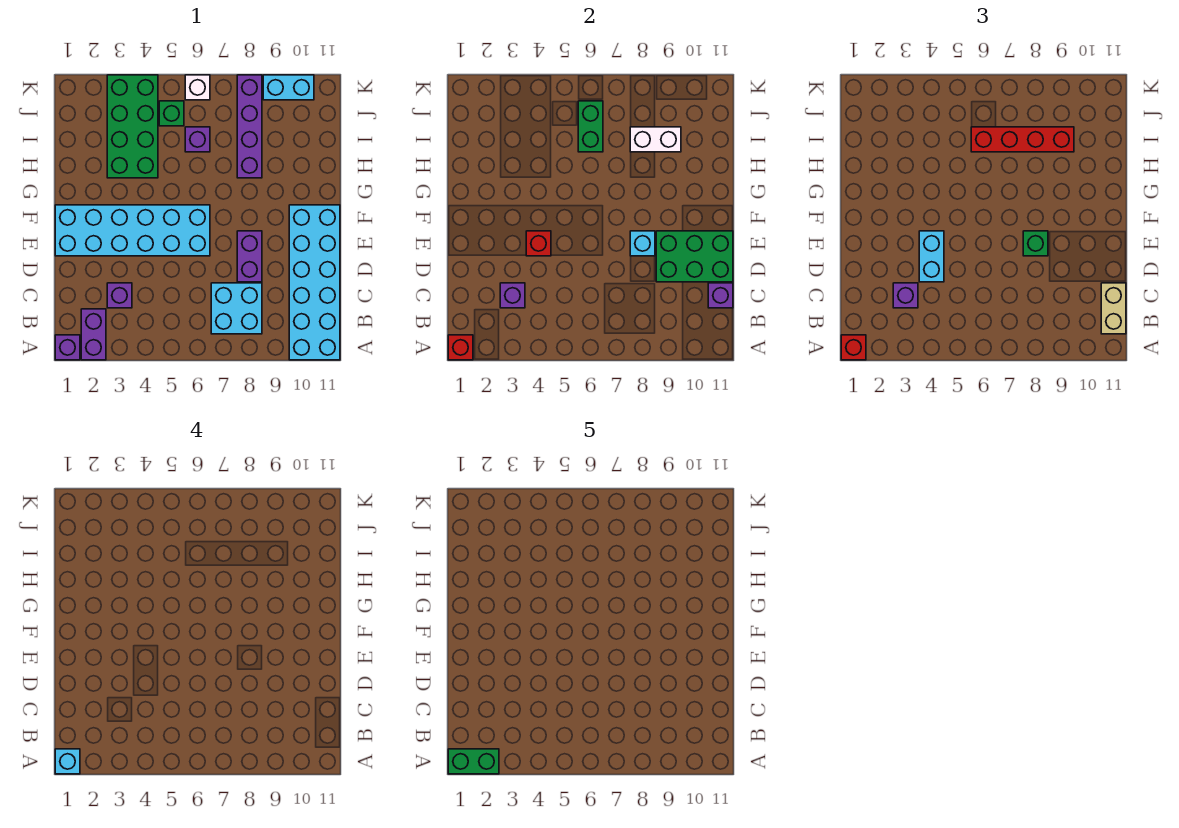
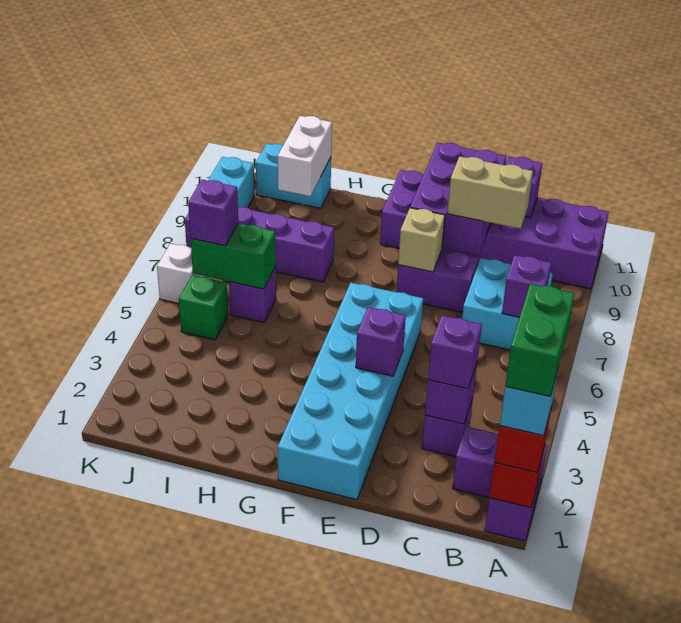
cyan 2x6 brick [289,205,340,360] -> purple 2x6 brick [380,170,609,289]
none -> purple 1x1 brick [502,255,551,317]
tan 1x2 brick [1101,283,1126,334] -> tan 1x2 brick moved to [447,156,533,229]
cyan 1x2 brick [919,231,944,282] -> cyan 1x2 brick moved to [256,143,331,208]
green 2x3 brick [656,231,733,282] -> purple 2x3 brick [410,143,506,256]
red 1x1 brick [526,231,551,256] -> purple 1x1 brick [356,307,406,376]
cyan 1x1 brick [630,231,655,256] -> tan 1x1 brick [398,208,445,272]
green 1x1 brick [1023,231,1048,256] -> none
green 2x4 brick [107,75,158,178] -> none
red 1x4 brick [971,127,1074,152] -> none
white 1x2 brick [630,127,681,152] -> white 1x2 brick moved to [278,116,332,196]
none -> purple 1x1 brick [188,180,238,246]

